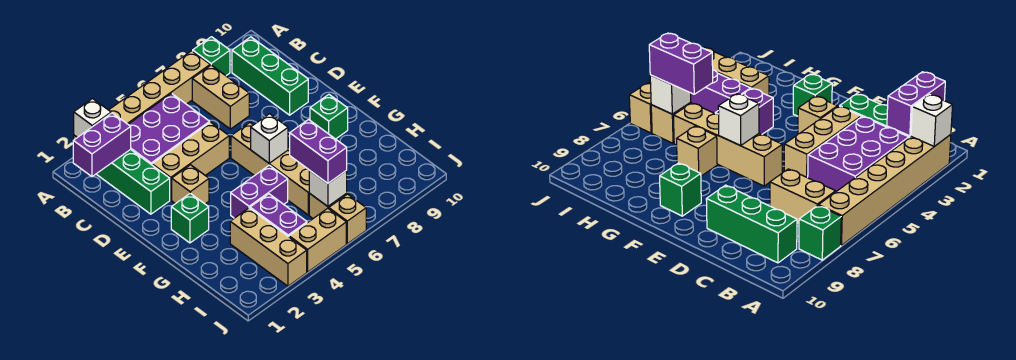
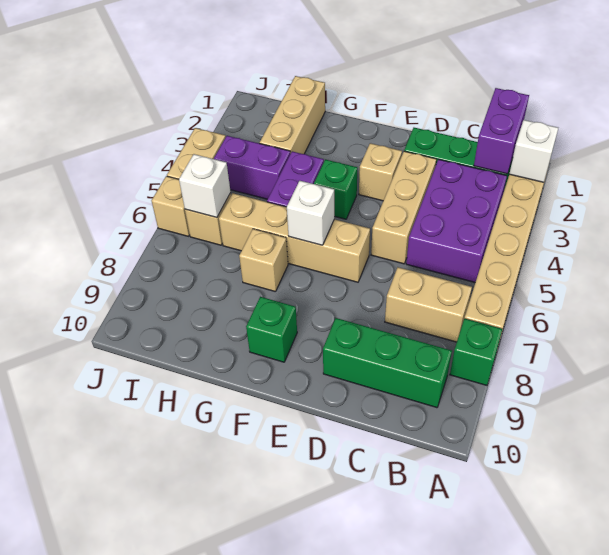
green 1x1 brick [171,193,209,243] -> green 1x1 brick moved to [314,159,357,219]
tan 1x3 brick [230,208,307,286] -> tan 1x3 brick turned to [260,76,325,154]
purple 1x2 brick [290,120,347,183] -> none

